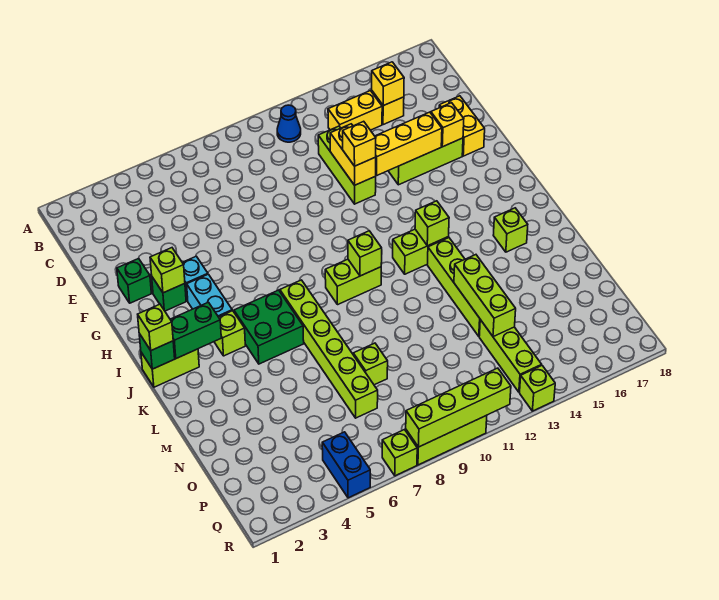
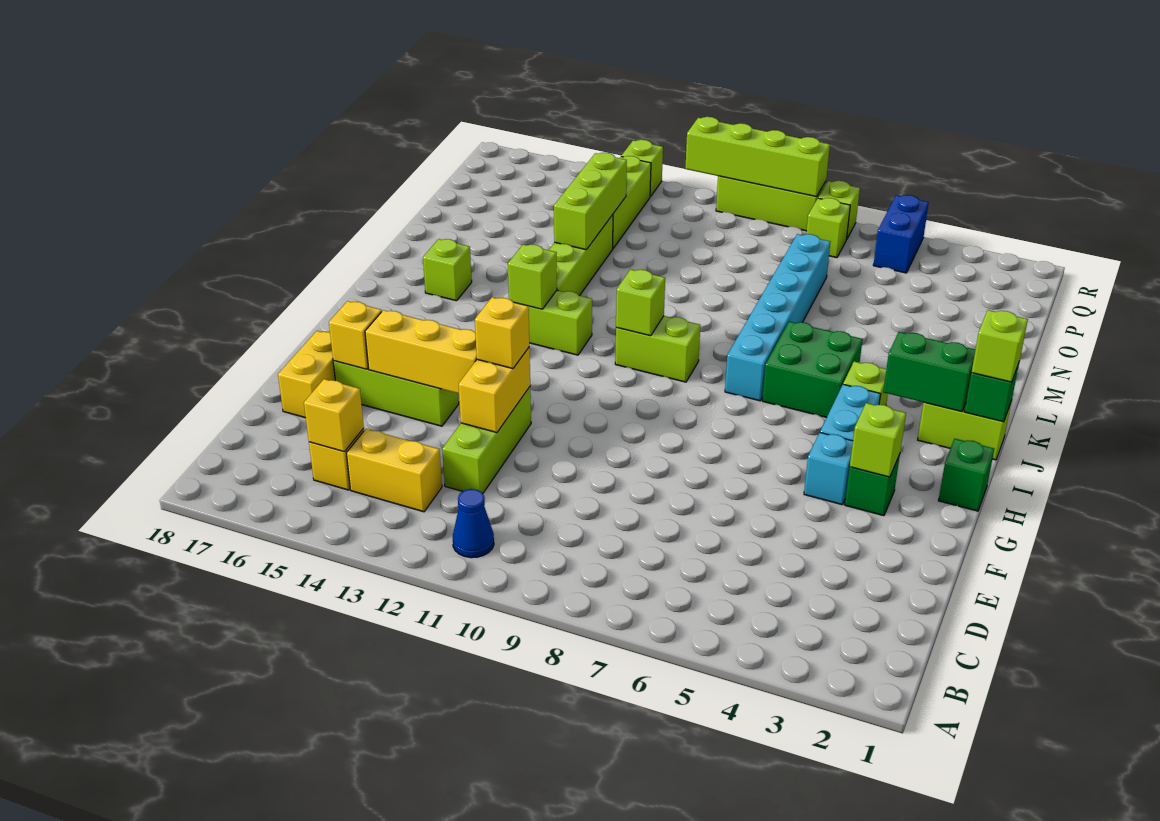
green 1x1 brick [117,258,151,303] -> green 1x1 brick moved to [938,439,994,511]
lime 1x6 brick [280,280,378,418] -> cyan 1x6 brick [725,234,830,401]
lime 1x1 brick [353,343,388,385] -> lime 1x1 brick moved to [806,198,850,258]

